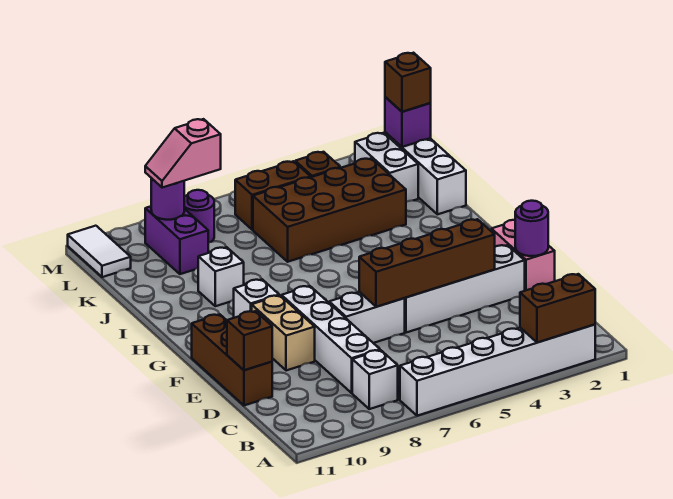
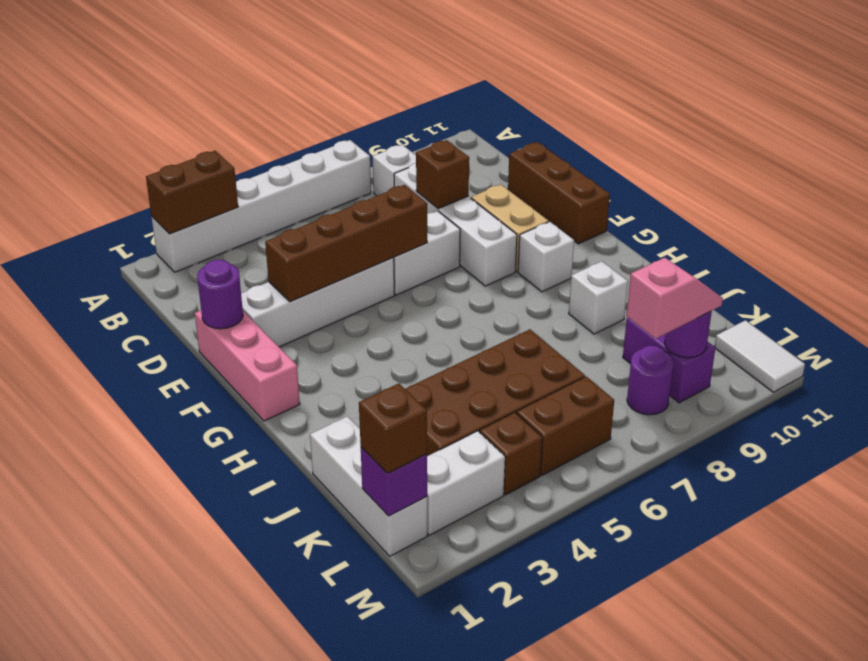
brown 1x1 brick [227,311,272,370] -> brown 1x1 brick moved to [416,140,469,209]
pink 1x2 brick [491,220,555,291] -> pink 1x3 brick [195,310,300,421]
white 1x2 brick [355,133,418,202] -> white 1x2 brick turned to [427,431,505,535]

